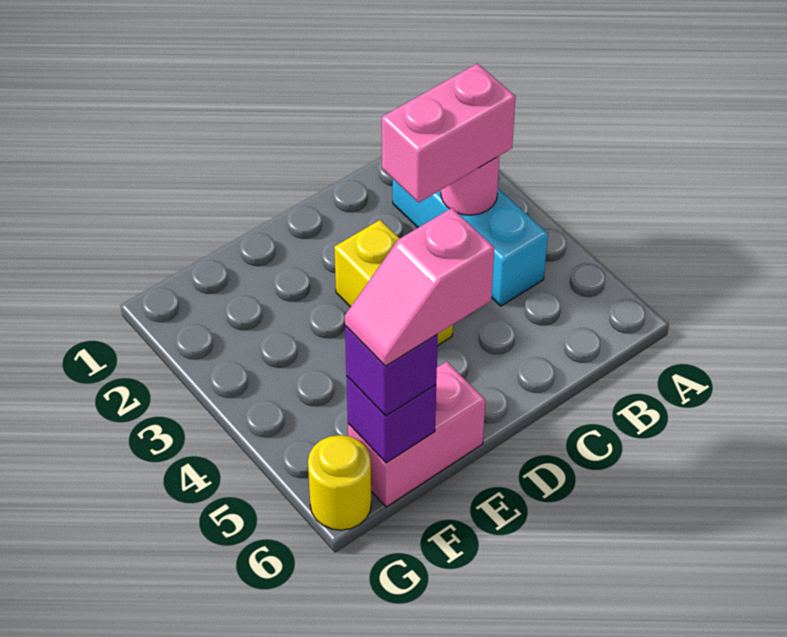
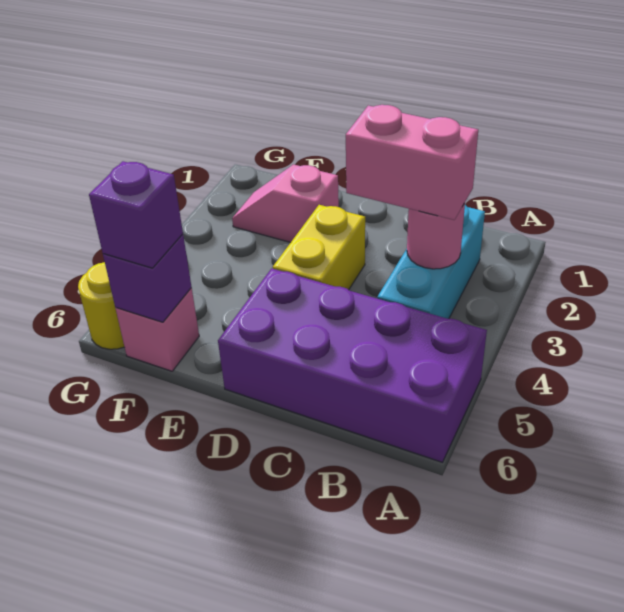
none -> purple 2x4 brick [218,268,487,462]
pink 1x2 brick [348,362,485,507] -> pink 1x1 brick [116,288,199,371]
pink 1x2 slope [345,208,494,366] -> pink 1x2 slope moved to [232,164,339,242]

